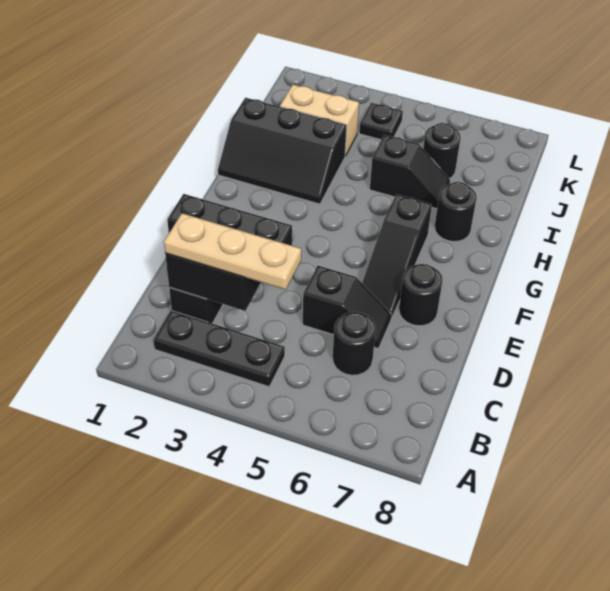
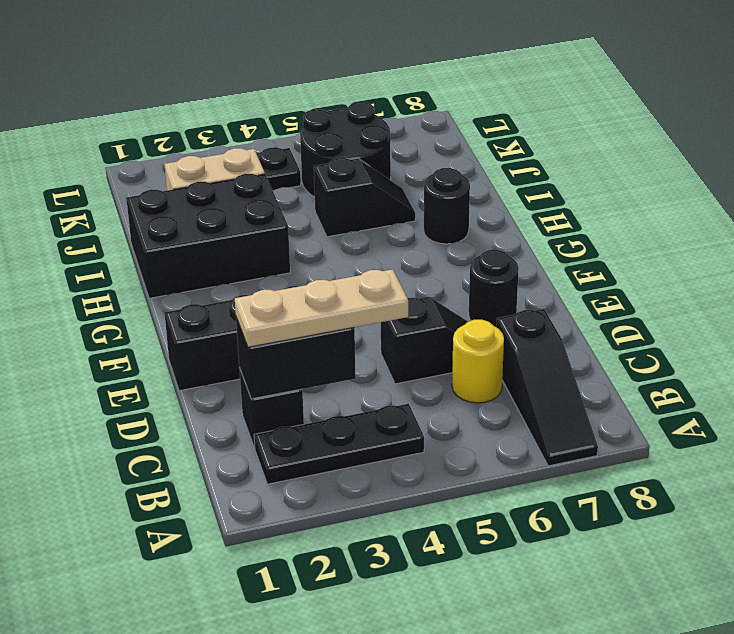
black 1x1 round brick [333,312,376,375] -> yellow 1x1 round brick [452,320,504,403]
black 1x3 slope [362,194,432,318] -> black 1x3 slope moved to [496,309,598,466]
black 2x3 slope [218,98,347,204] -> black 2x3 brick [126,174,290,298]
black 1x1 round brick [423,123,461,179] -> black 2x2 round brick [300,102,391,197]

